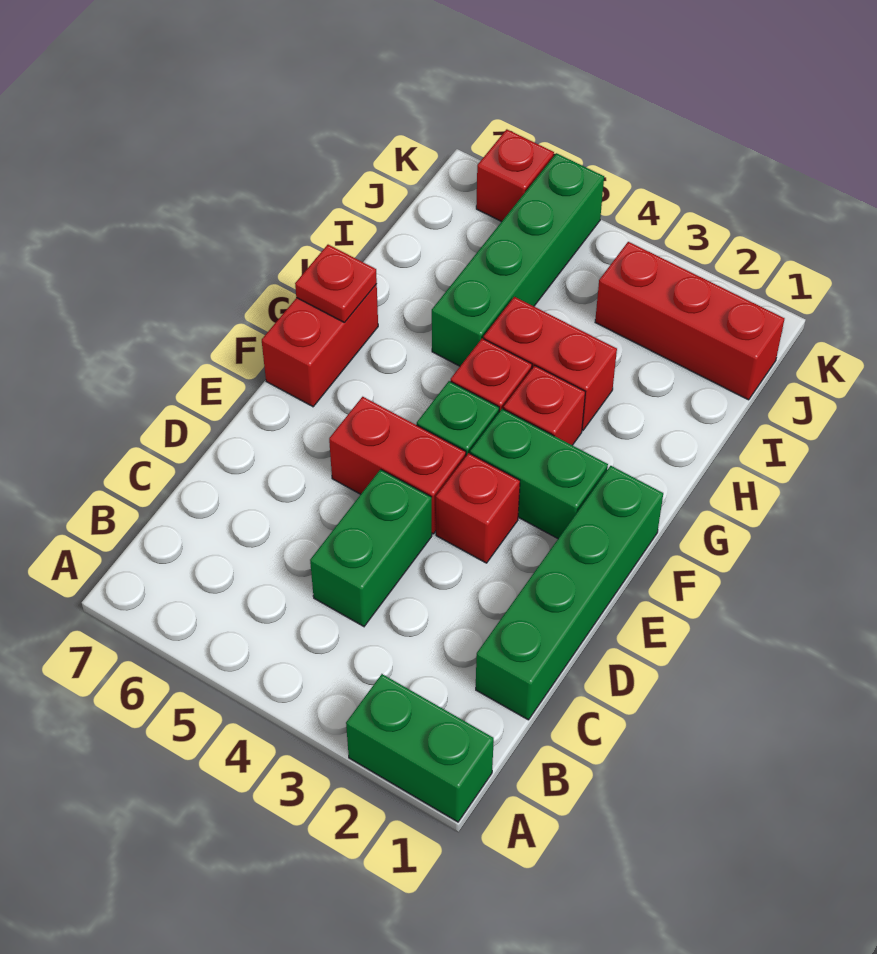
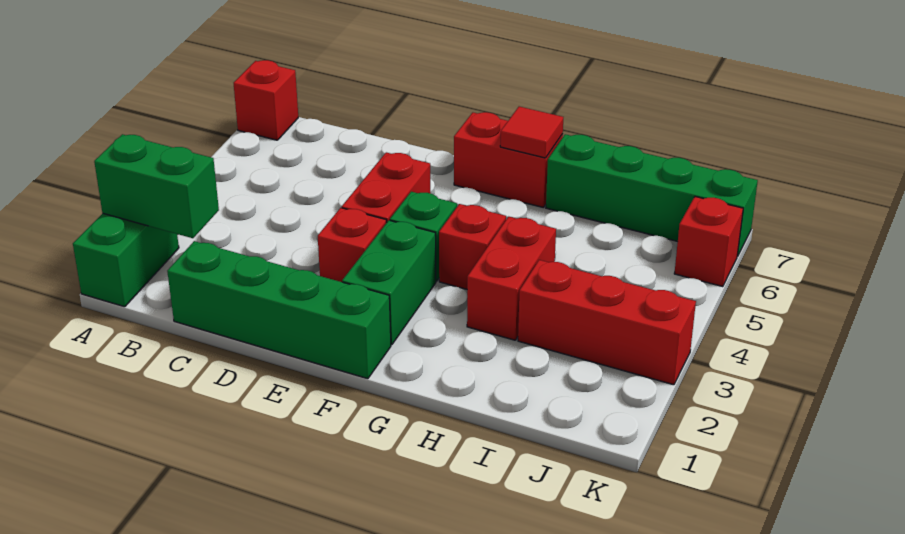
green 1x2 brick [310,469,432,626] -> green 1x2 brick moved to [94,134,219,238]
red 1x1 brick [504,366,585,445] -> red 1x1 brick moved to [234,60,298,140]
red 1x1 plate [295,245,377,323] -> red 1x1 tile [500,107,563,158]
green 1x4 brick [432,153,604,366] -> green 1x4 brick moved to [546,134,758,256]
red 1x3 brick [595,242,785,400] -> red 1x3 brick turned to [518,260,696,385]

